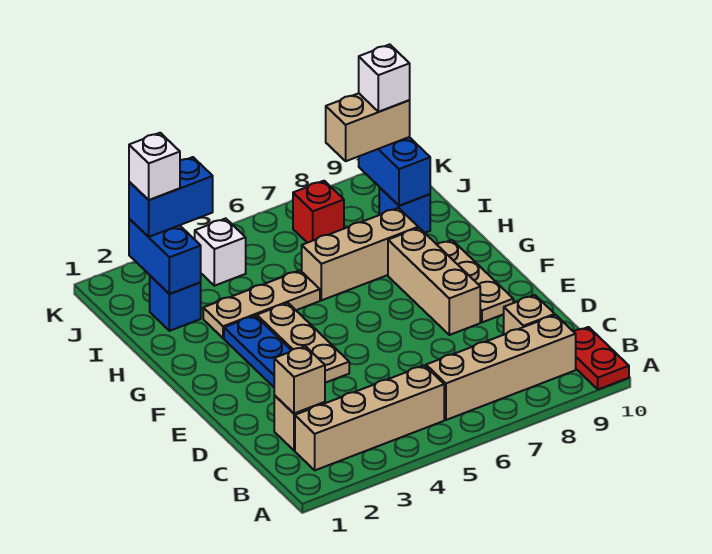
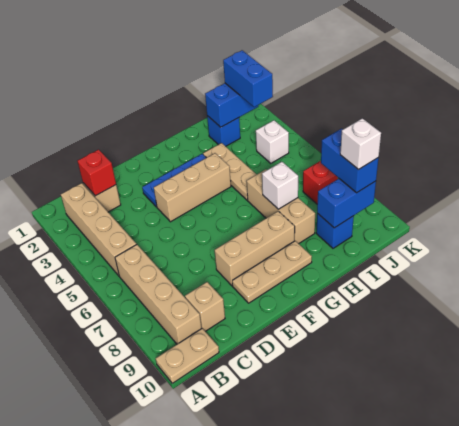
red 1x2 plate [574,327,629,389] -> tan 1x2 plate [156,328,219,383]
tan 1x1 brick [274,346,325,414] -> red 1x1 brick [77,150,116,196]
tan 1x3 plate [257,303,349,383] -> tan 1x3 brick [154,153,231,222]
white 1x1 brick [129,133,180,200] -> white 1x1 brick moved to [262,162,298,209]
tan 1x2 brick [326,93,410,161] -> blue 1x2 brick [321,129,379,193]

